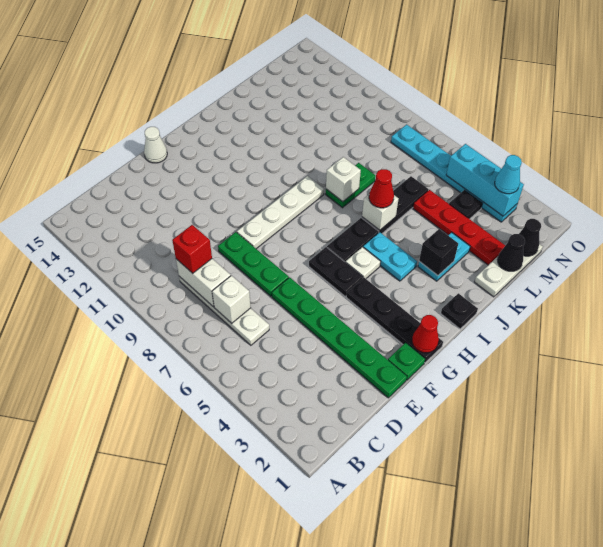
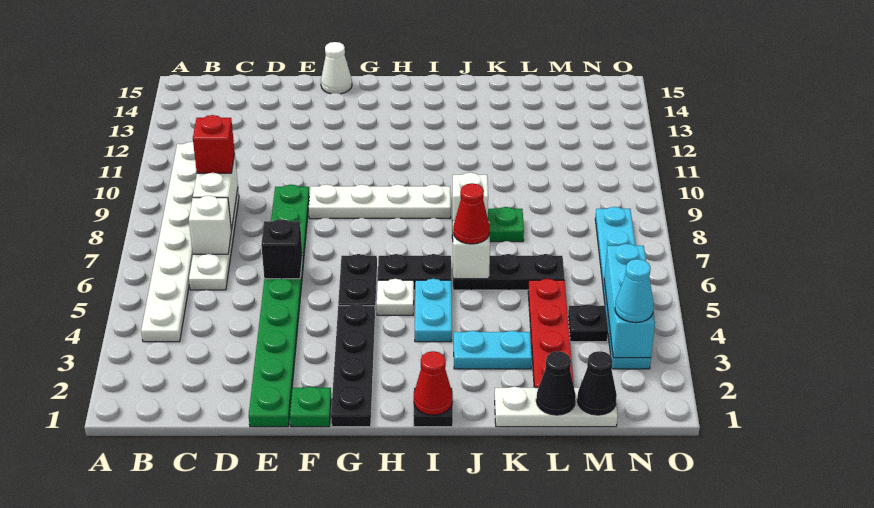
none -> white 1x8 plate [141,142,197,342]
red 1x1 cone [412,315,439,353] -> red 1x1 cone moved to [414,351,453,415]
black 1x1 brick [419,229,458,275] -> black 1x1 brick moved to [261,219,302,279]

